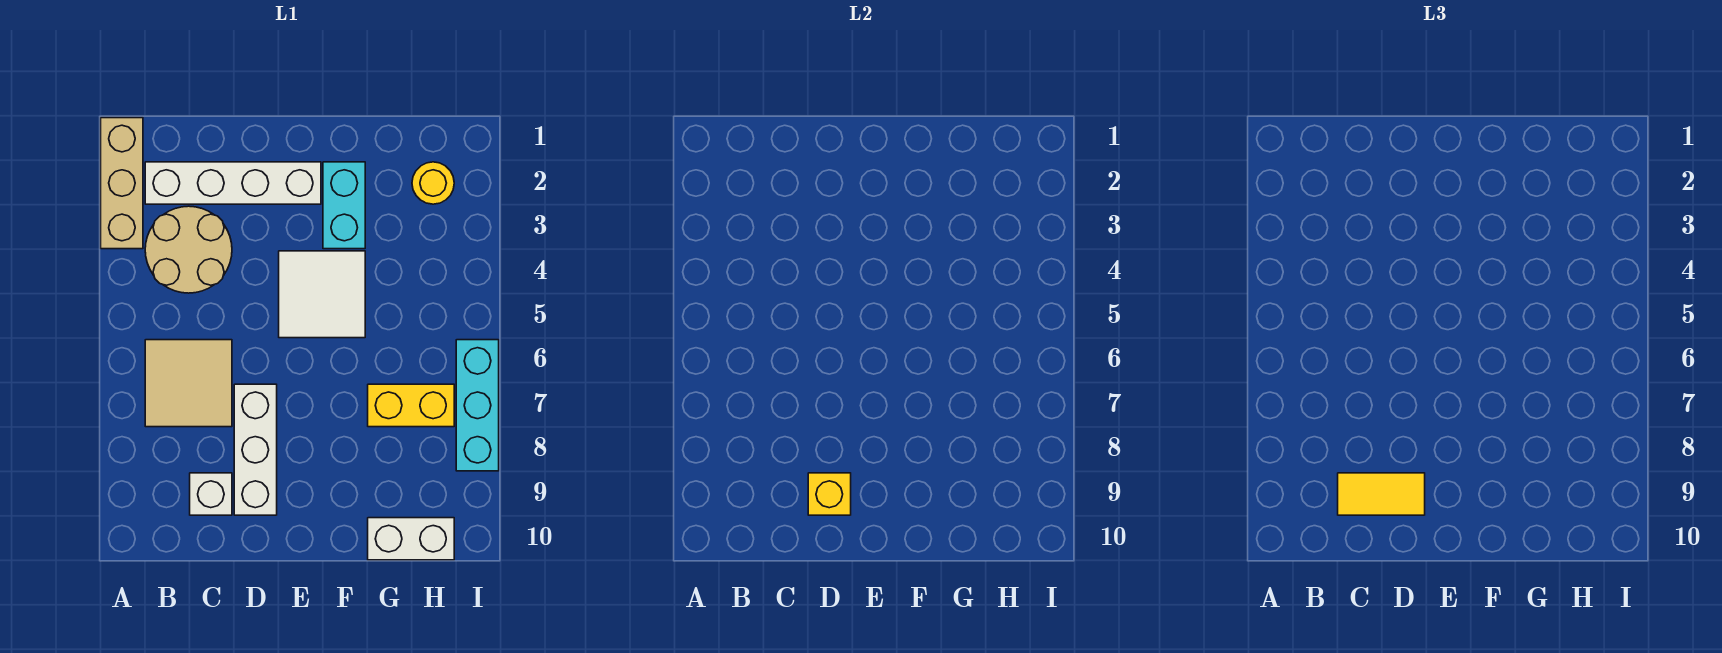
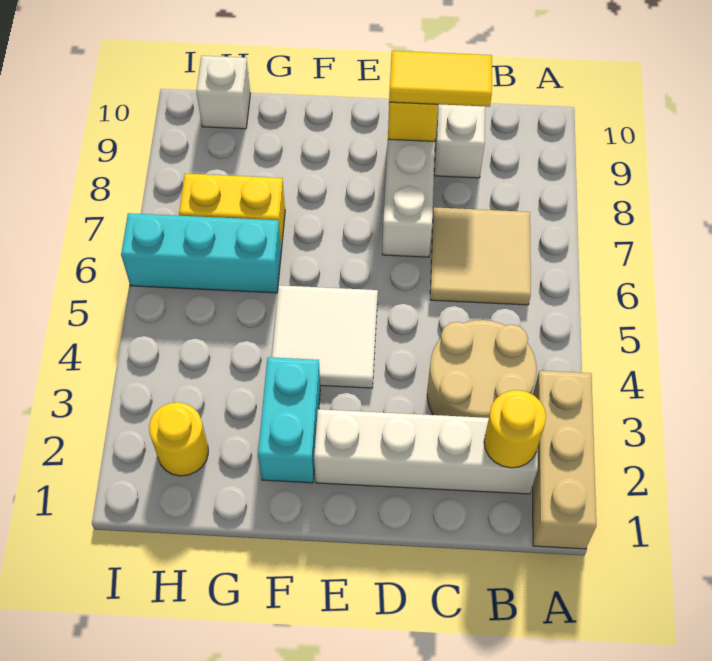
none -> yellow 1x1 round brick [484,390,546,468]
white 1x2 brick [368,518,454,560] -> white 1x1 brick [196,56,251,129]
cyan 1x3 brick [456,340,499,471] -> cyan 1x3 brick turned to [121,213,281,293]

